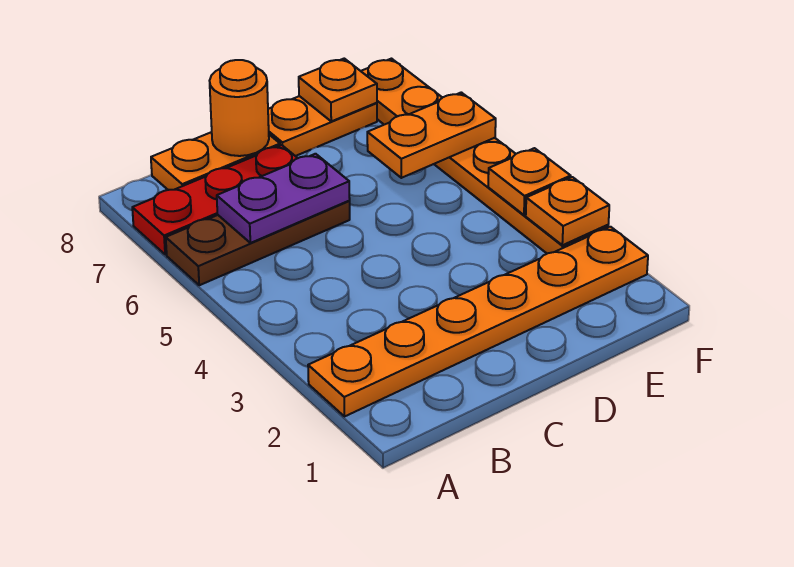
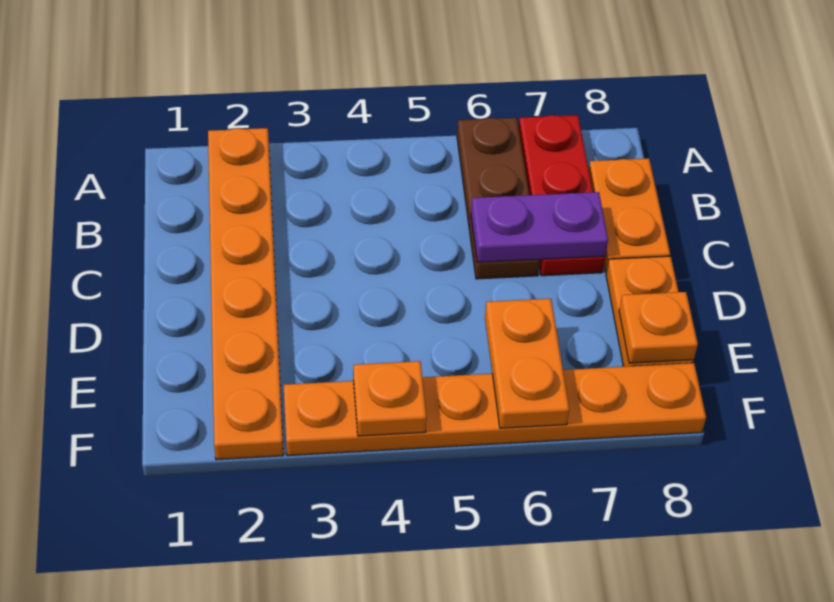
purple 1x2 plate [217,154,350,243] -> purple 1x2 plate turned to [471,192,608,262]
orange 1x1 round brick [210,60,269,156] -> none
orange 1x1 plate [526,177,609,245] -> none

